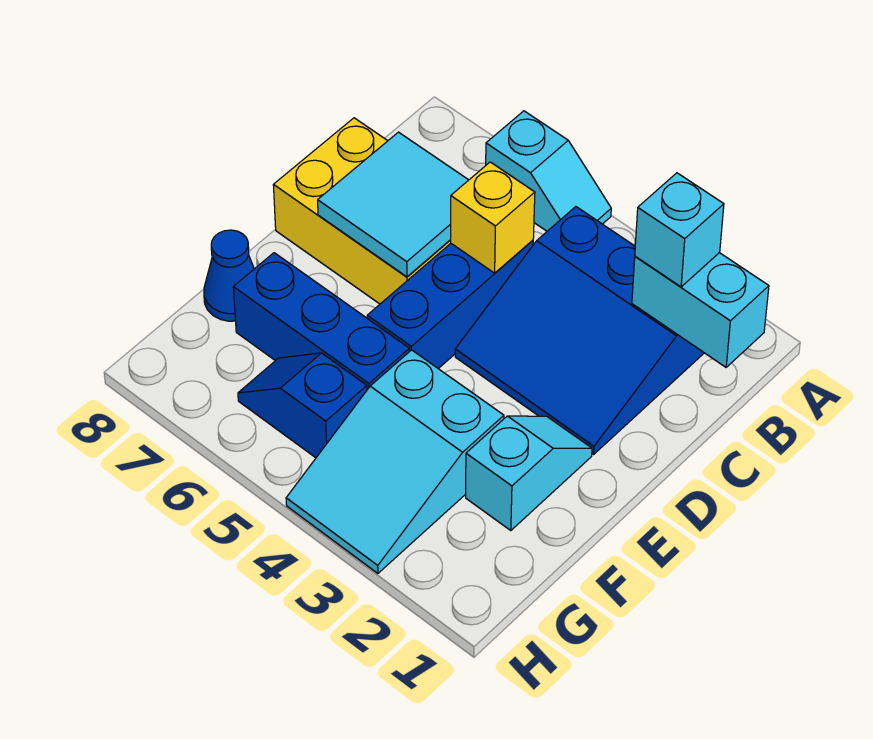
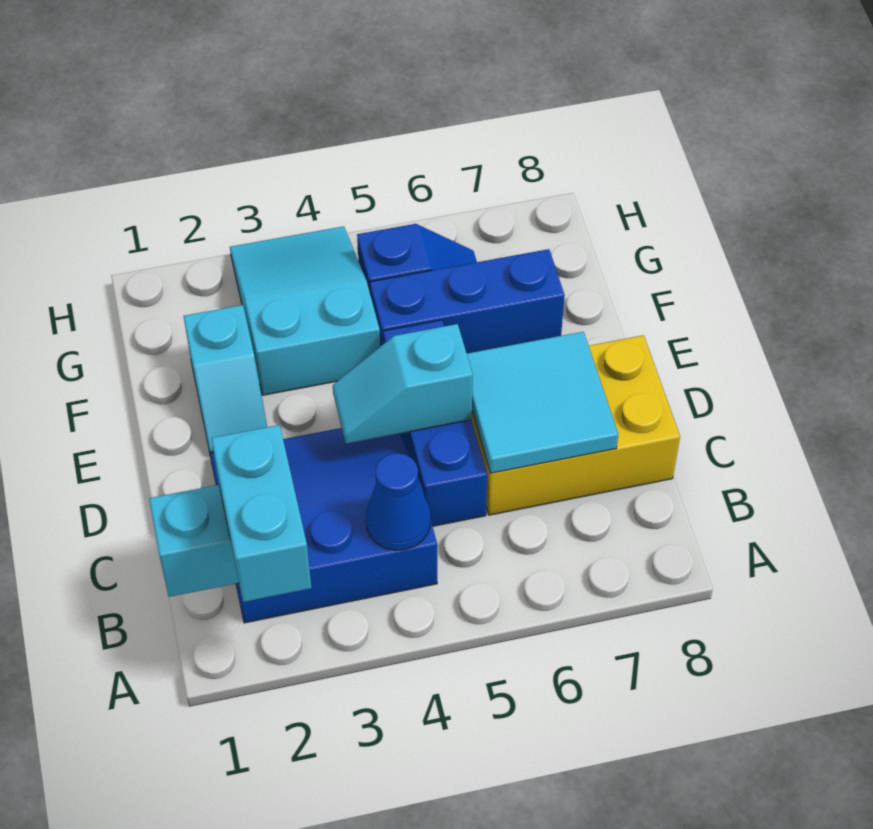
cyan 1x2 slope [486,111,611,231] -> cyan 1x2 slope moved to [333,324,473,444]
cyan 1x1 brick [635,173,724,287] -> cyan 1x2 brick [211,425,311,602]
yellow 1x1 brick [451,162,535,273] -> none
blue 1x1 cone [204,230,254,321] -> blue 1x1 cone moved to [366,453,431,550]

